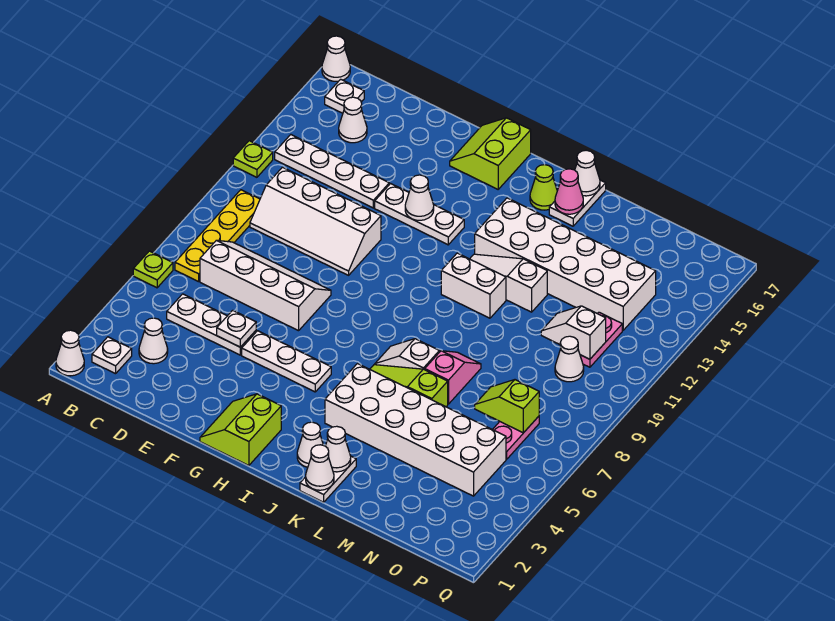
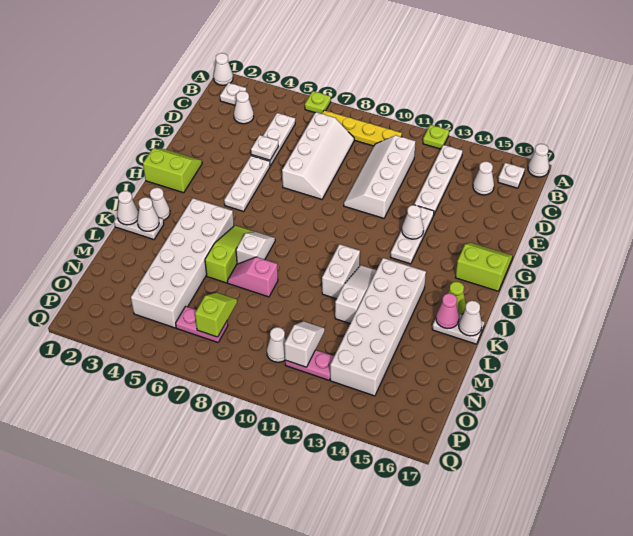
pink 1x2 slope [425,351,481,404] -> pink 1x2 slope turned to [227,257,278,297]

